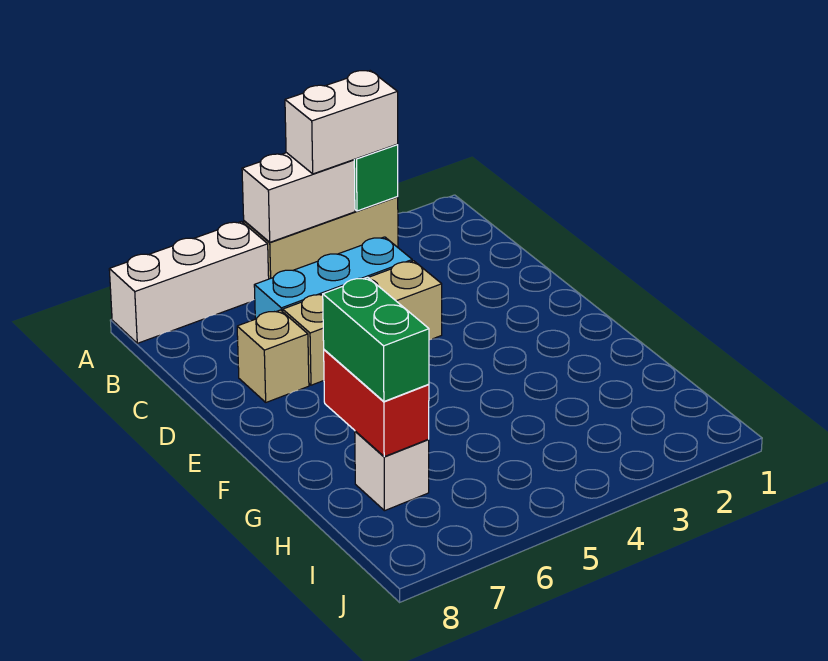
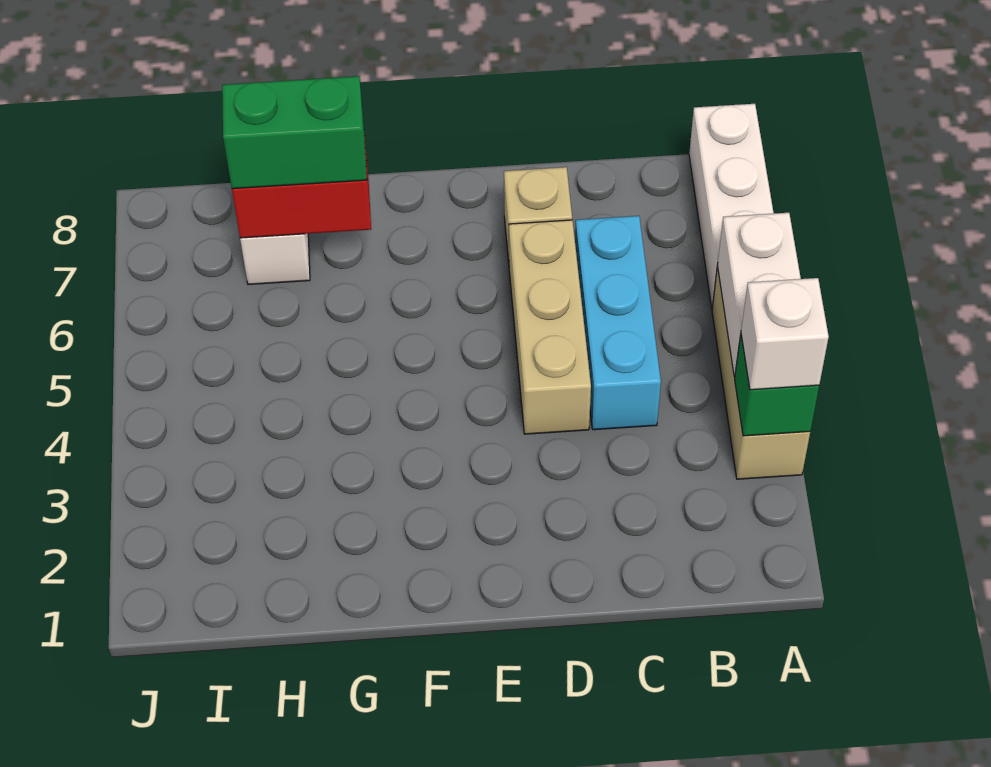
white 1x2 brick [285,71,398,174] -> white 1x1 brick [741,278,829,390]

